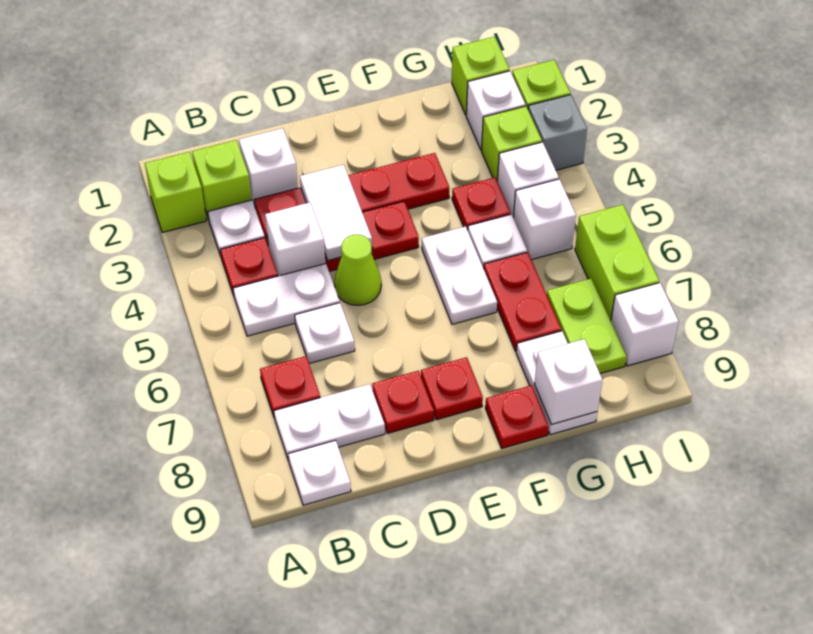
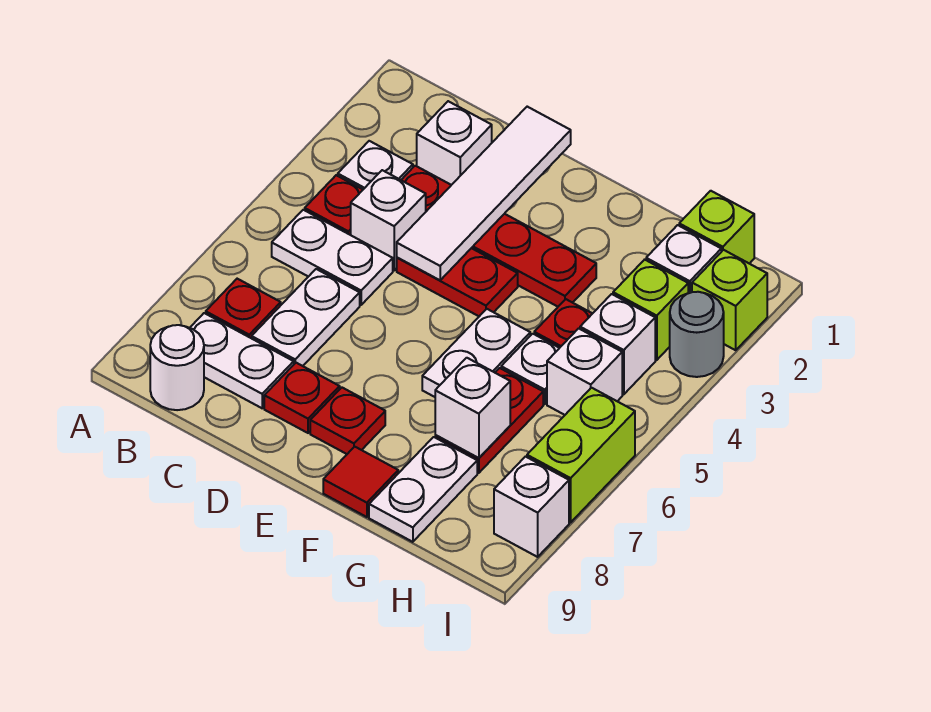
lime 1x1 brick [145,152,206,233] -> none
lime 1x1 brick [192,140,252,220] -> none
white 1x1 plate [288,440,351,505] -> white 1x1 round brick [150,325,204,410]
white 1x1 plate [295,303,355,364] -> white 1x2 plate [252,269,360,366]
white 1x2 tile [300,165,372,260] -> white 1x4 tile [397,107,571,280]
lime 1x1 cone [334,234,381,305] -> none
red 1x1 plate [485,385,549,448] -> red 1x1 tile [323,447,398,517]
white 1x1 brick [534,339,603,425] -> white 1x1 brick moved to [435,358,510,458]
lime 1x2 plate [547,279,627,374] -> none
grey 1x1 brick [528,95,587,170] -> grey 1x1 round brick [670,292,724,377]

